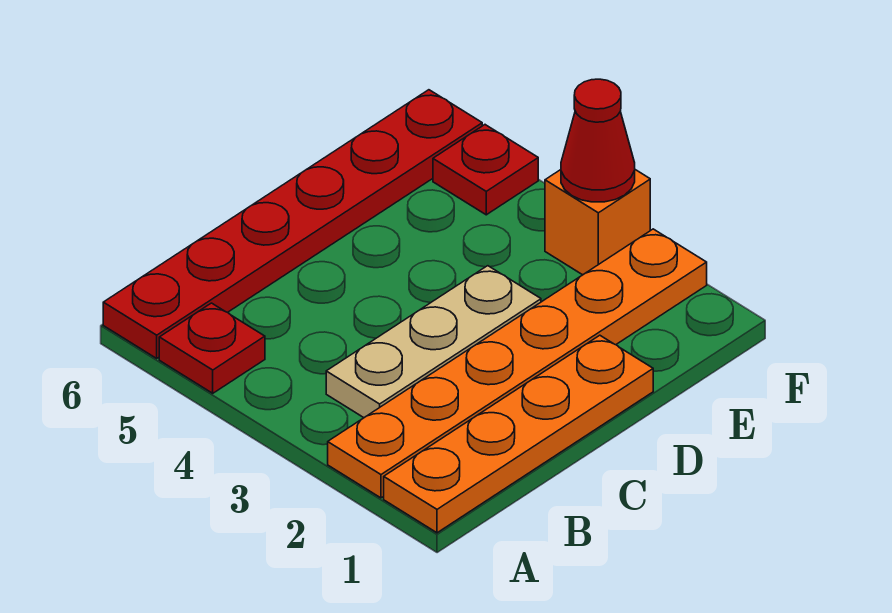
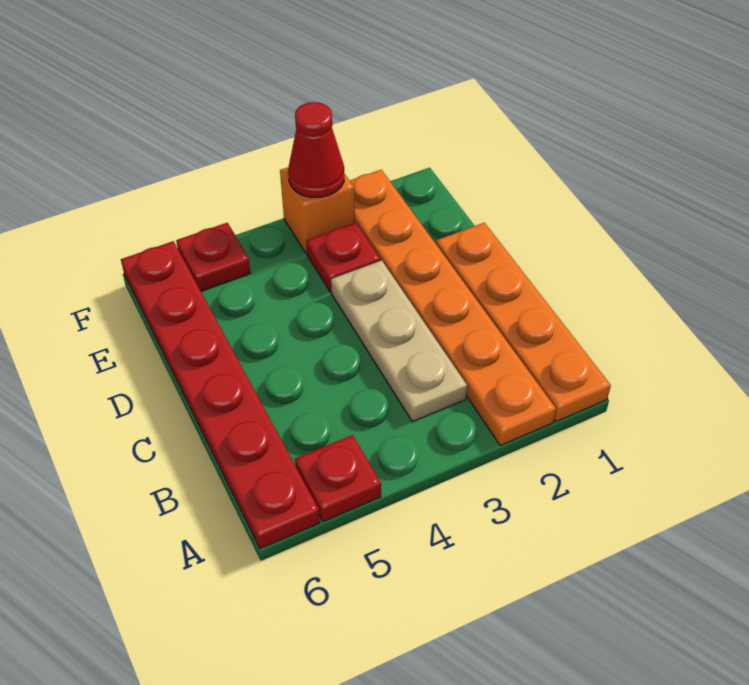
none -> red 1x1 plate [306,223,381,292]

